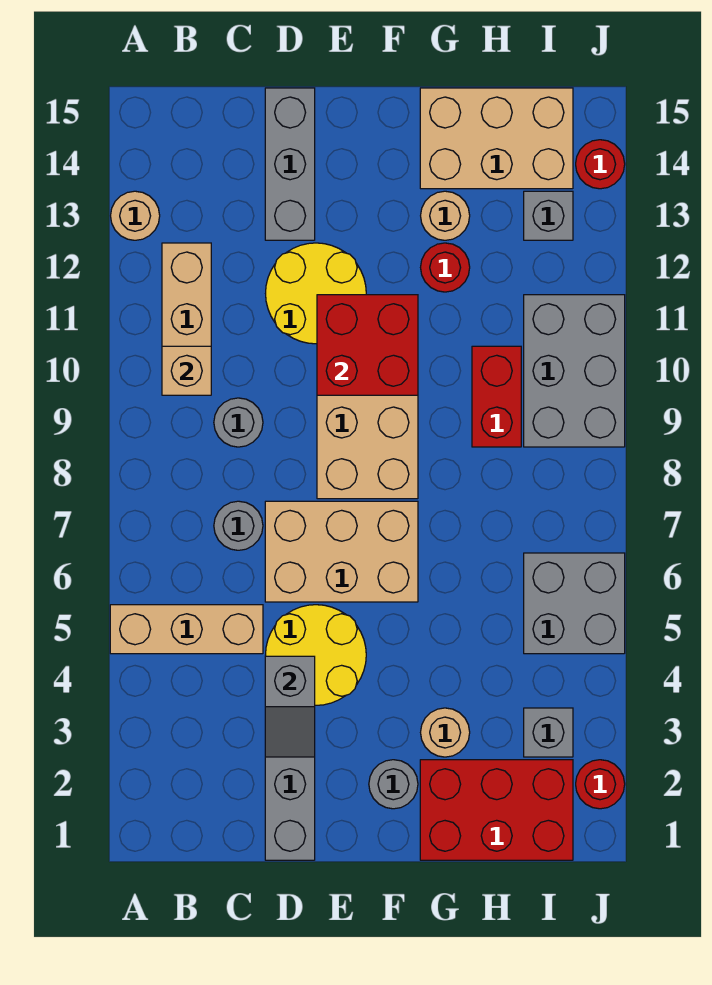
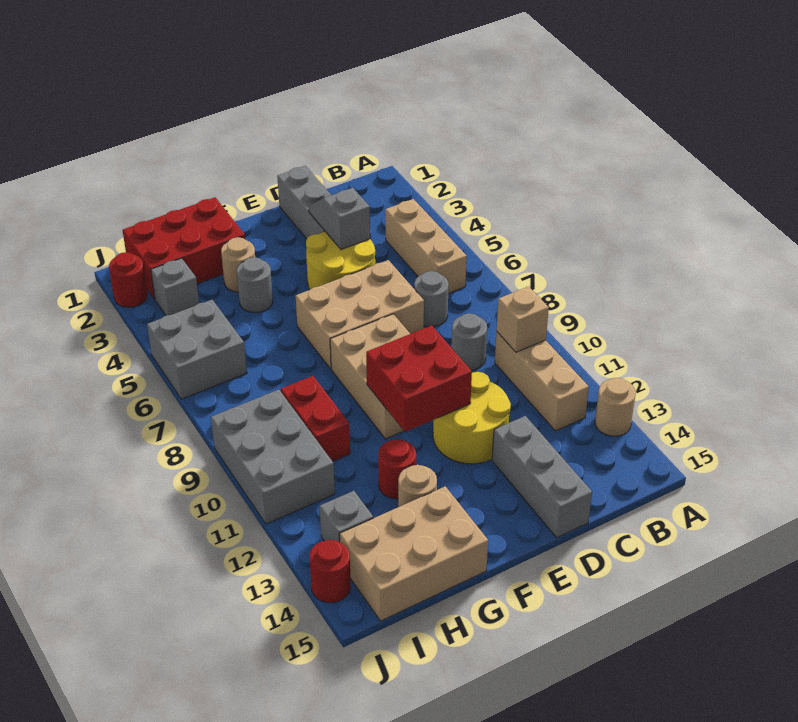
tan 1x3 brick [110,605,263,654] -> tan 1x3 brick turned to [385,199,467,294]
grey 1x1 round brick [369,760,418,809] -> grey 1x1 round brick moved to [237,257,273,313]

